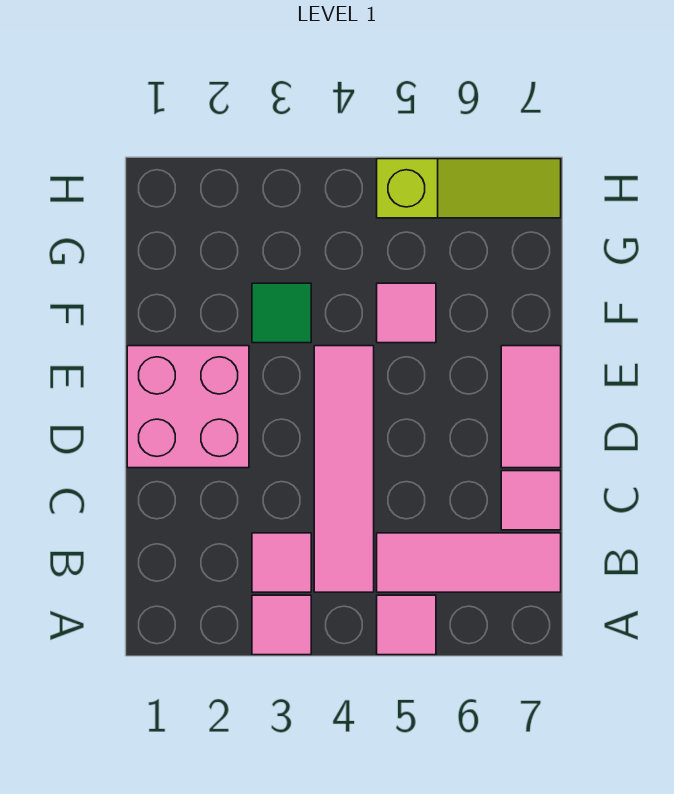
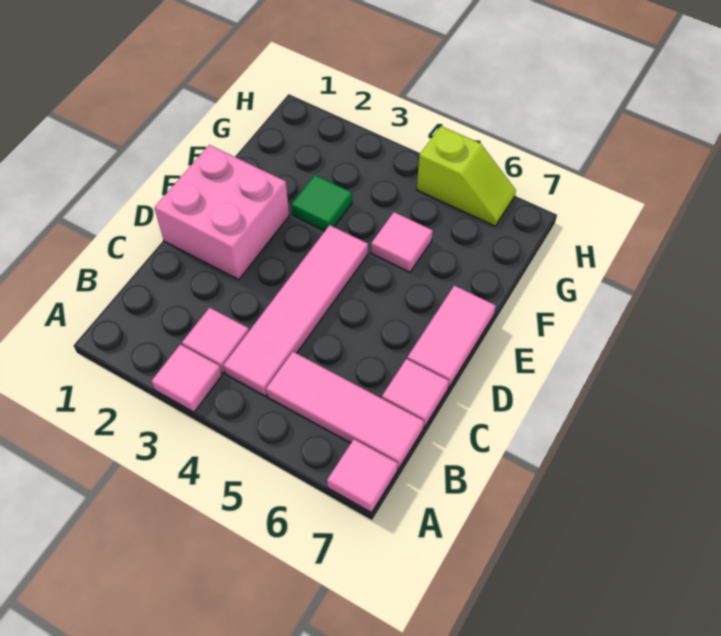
pink 1x1 tile [377,595,436,655] -> pink 1x1 tile moved to [327,439,398,513]
lime 1x3 slope [377,159,561,218] -> lime 1x2 slope [417,126,516,226]

